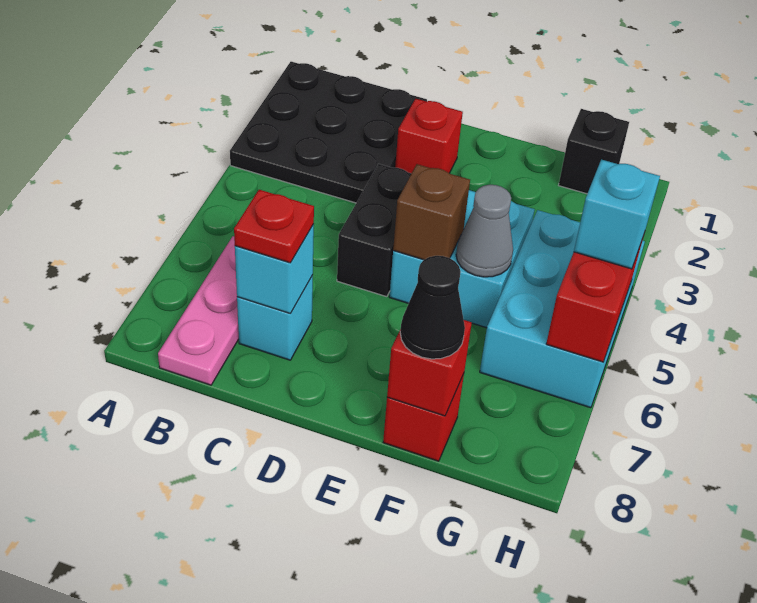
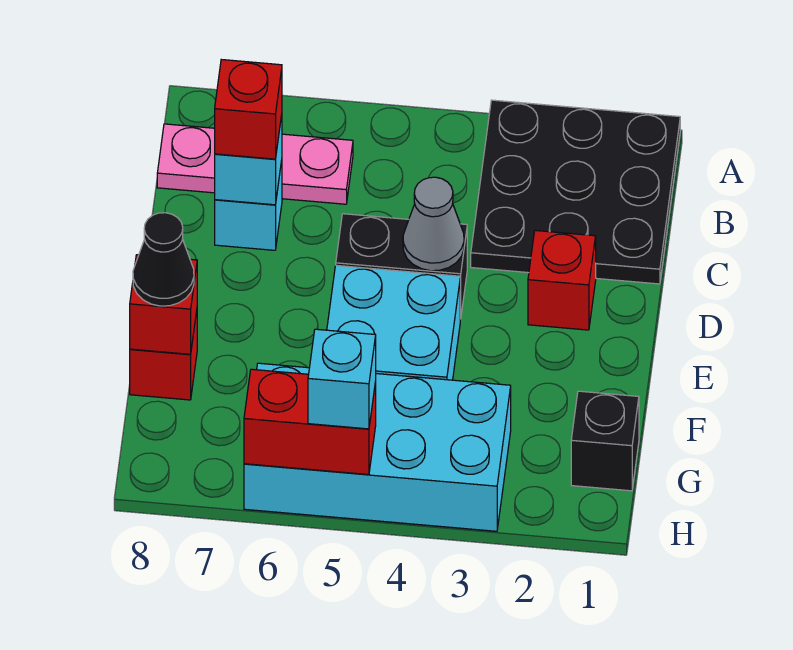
red 1x1 plate [234,190,314,263] -> red 1x1 brick [215,60,282,159]
brown 1x1 brick [393,164,470,260] -> none
grey 1x1 cone [456,185,513,277] -> grey 1x1 cone moved to [403,177,464,271]
cyan 2x3 brick [480,210,645,408] -> cyan 2x4 brick [244,363,511,531]

